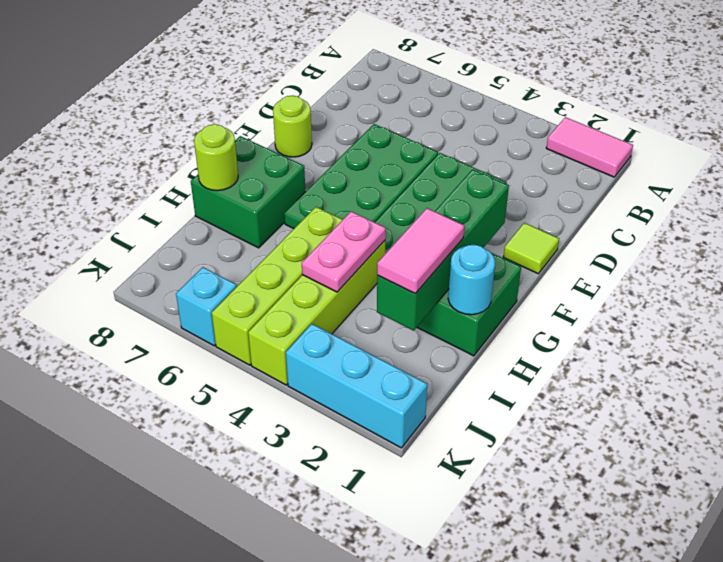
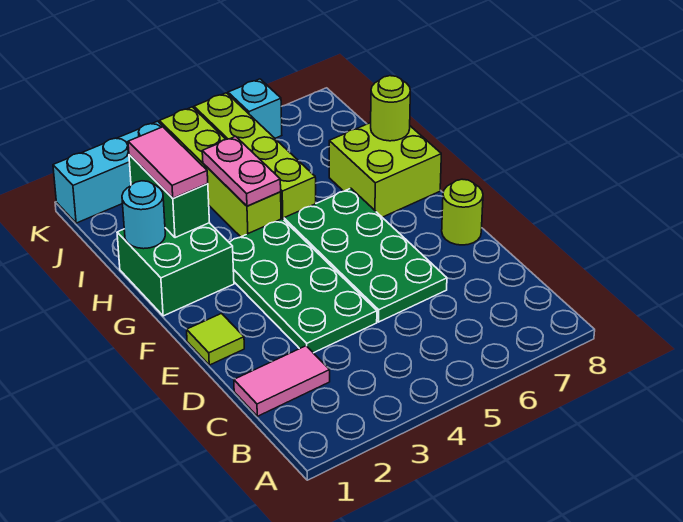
pink 1x2 tile [546,117,633,177] -> pink 1x2 tile moved to [234,346,330,416]
green 1x4 brick [377,170,509,331] -> green 1x2 brick [129,155,209,238]
green 2x2 brick [191,136,305,248] -> lime 2x2 brick [329,123,441,217]

